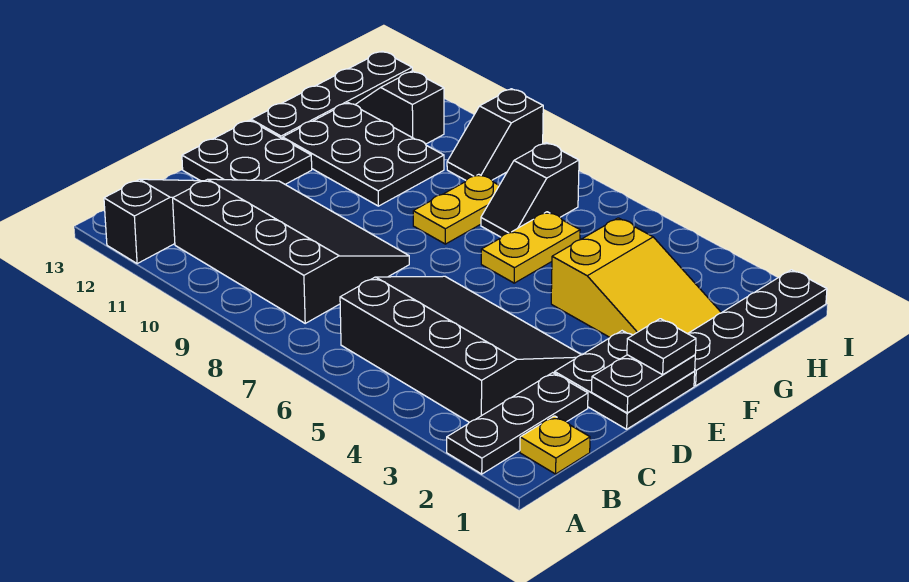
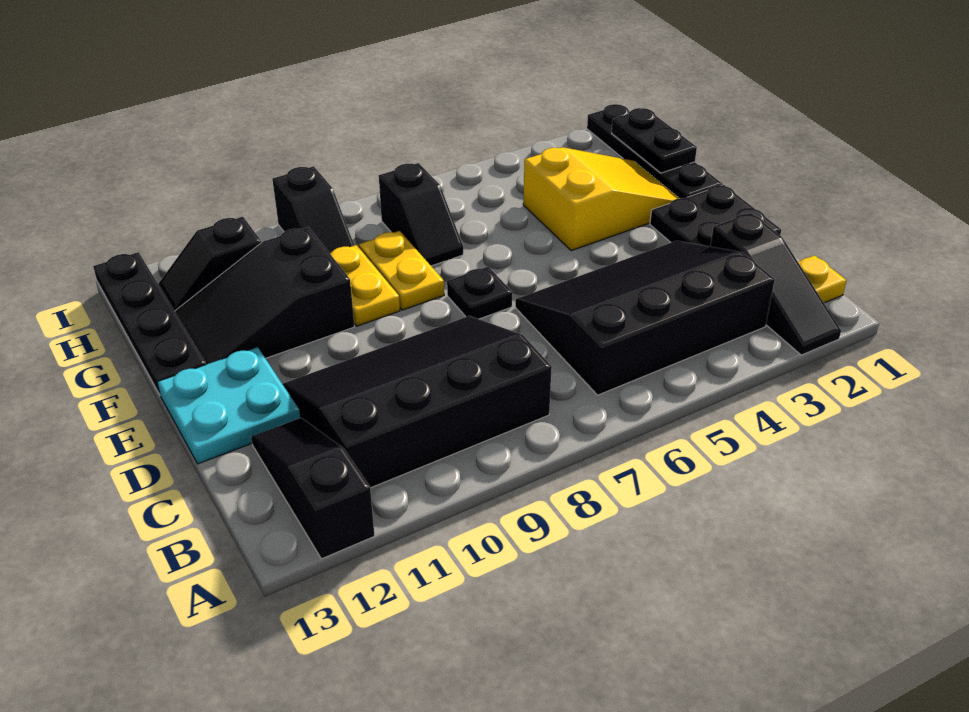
black 1x3 plate [447,373,588,474] -> black 1x3 slope [710,213,841,355]
black 1x2 plate [592,355,695,413] -> black 1x2 plate moved to [612,108,697,173]
black 2x2 plate [182,120,312,184] -> cyan 2x2 plate [157,347,300,464]
black 1x1 plate [627,319,696,375] -> black 1x1 plate moved to [447,267,512,319]
yellow 1x2 plate [481,212,580,283] -> yellow 1x2 plate moved to [330,245,400,326]
black 2x3 plate [283,103,444,206] -> black 2x3 slope [175,227,354,364]

